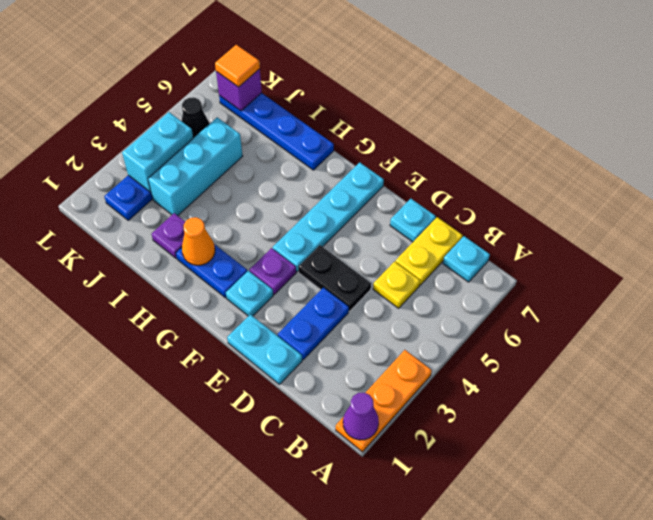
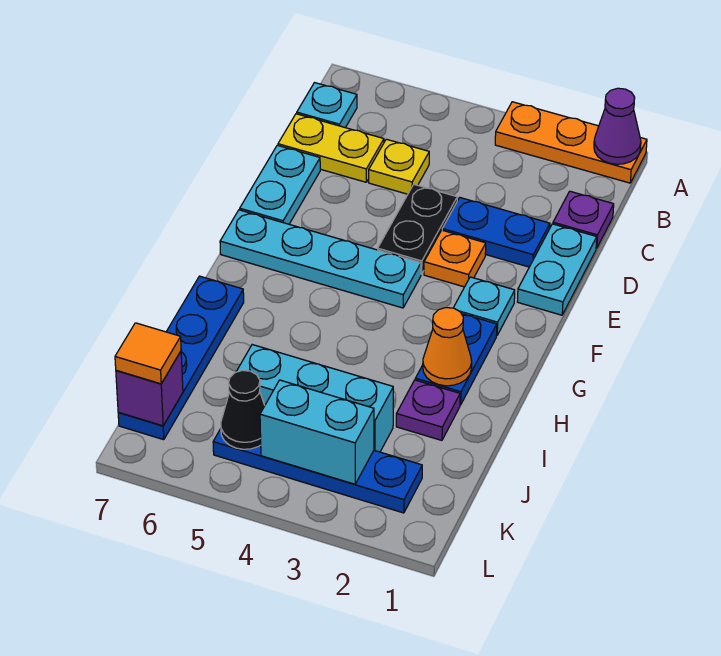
cyan 1x1 plate [390,199,436,242] -> cyan 1x2 plate [240,145,320,224]
none -> orange 1x1 plate [424,230,486,287]
purple 1x1 plate [250,248,296,294] -> purple 1x1 plate moved to [553,191,614,248]

